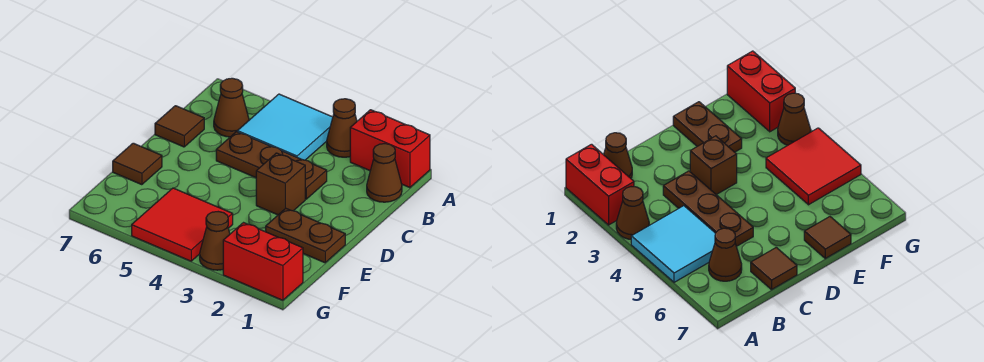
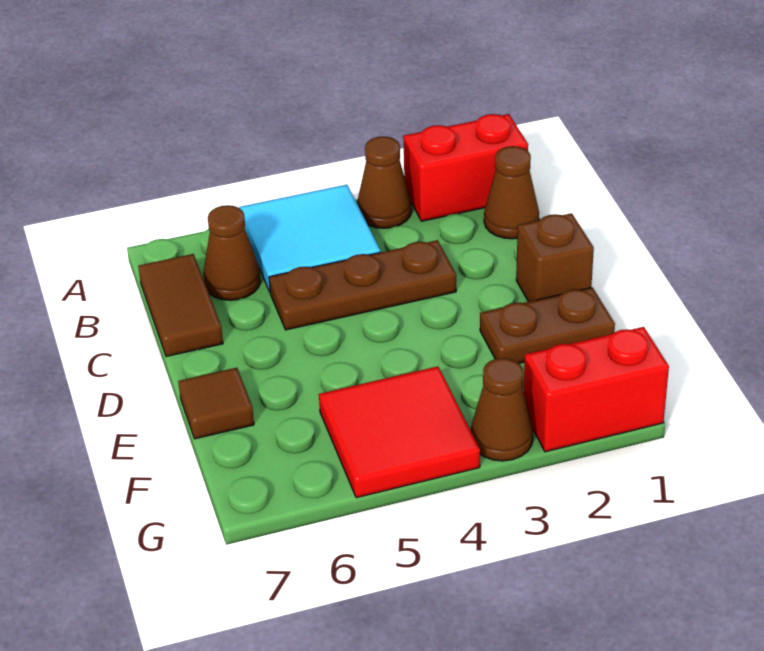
brown 1x1 tile [155,106,204,147] -> brown 1x2 tile [138,254,223,357]
brown 1x1 brick [256,153,305,215] -> brown 1x1 brick moved to [516,213,594,302]

